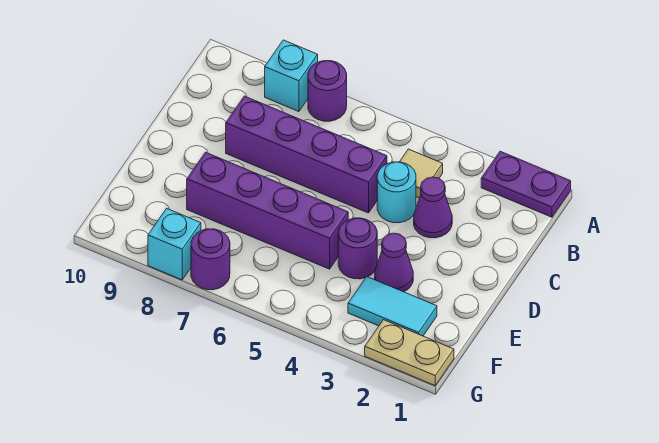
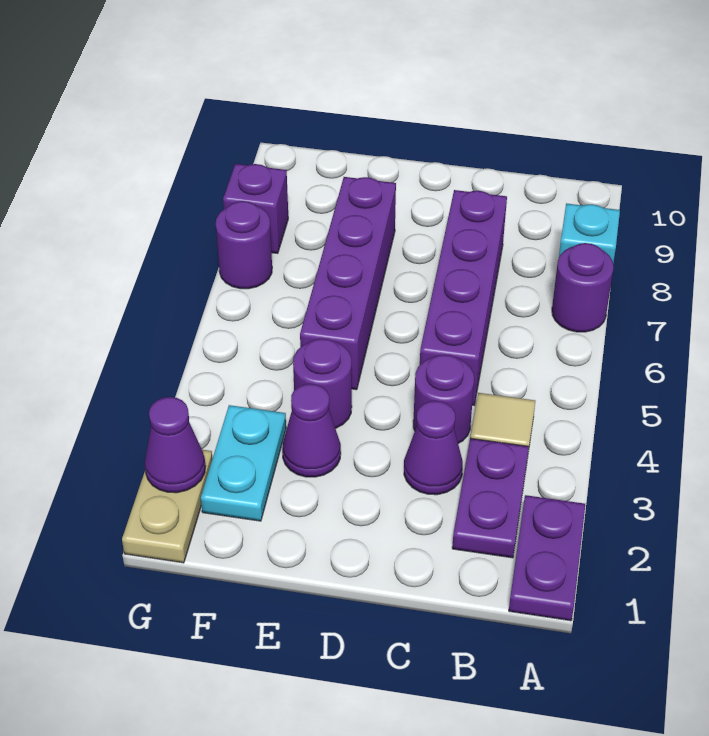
none -> purple 1x2 plate [452,438,529,558]
cyan 1x1 round brick [377,162,416,223] -> purple 1x1 round brick [413,355,474,443]
cyan 1x2 tile [348,277,437,336] -> cyan 1x2 plate [201,405,286,521]
none -> purple 1x1 cone [145,397,205,493]
cyan 1x1 brick [148,208,201,280] -> purple 1x1 brick [223,164,288,253]

